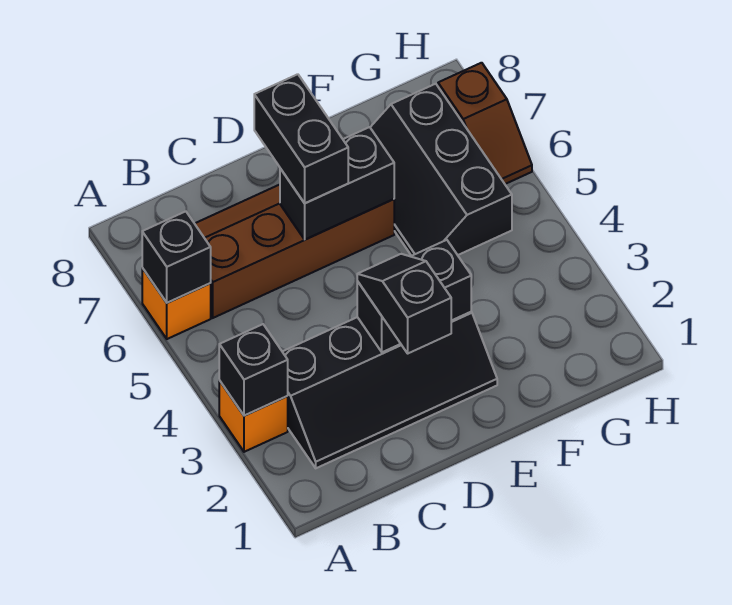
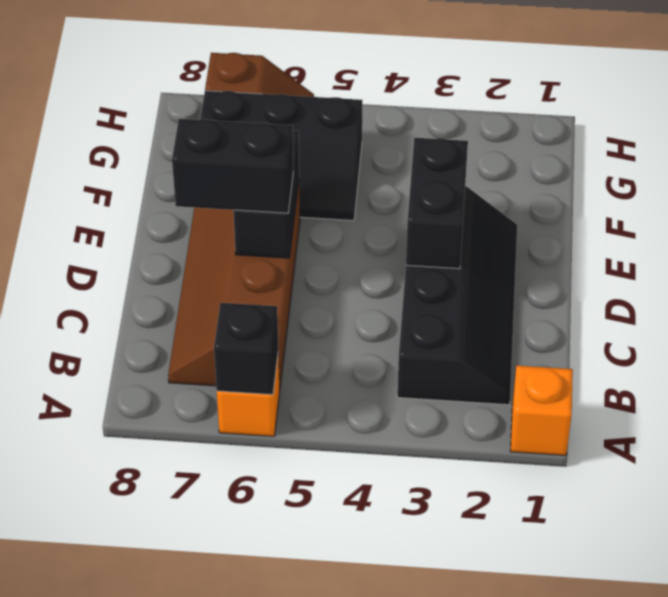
orange 1x1 brick [219,381,288,452] -> orange 1x1 brick moved to [510,366,573,456]
black 1x1 brick [219,324,288,416] -> none
black 1x2 slope [357,254,451,353] -> none

